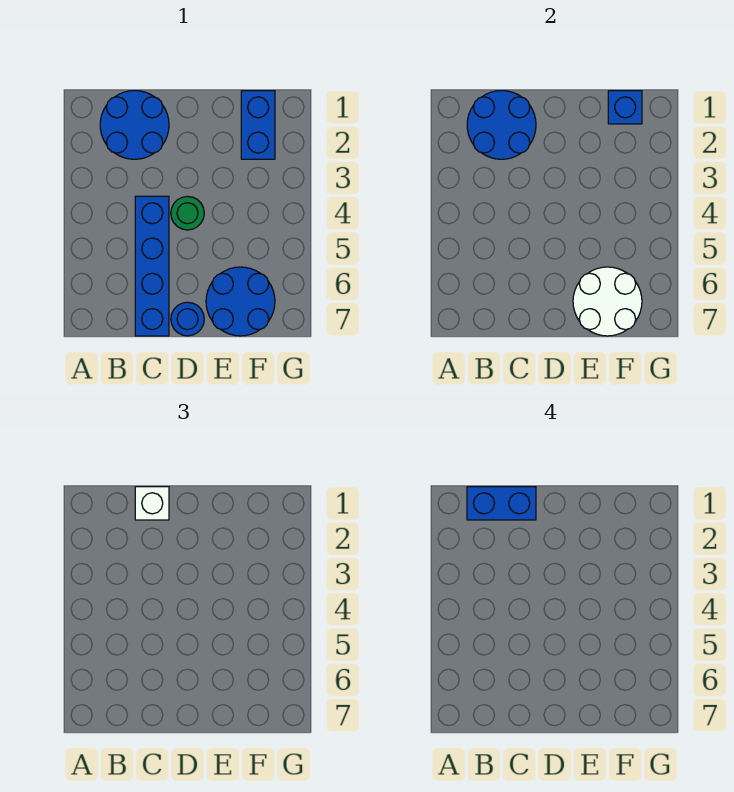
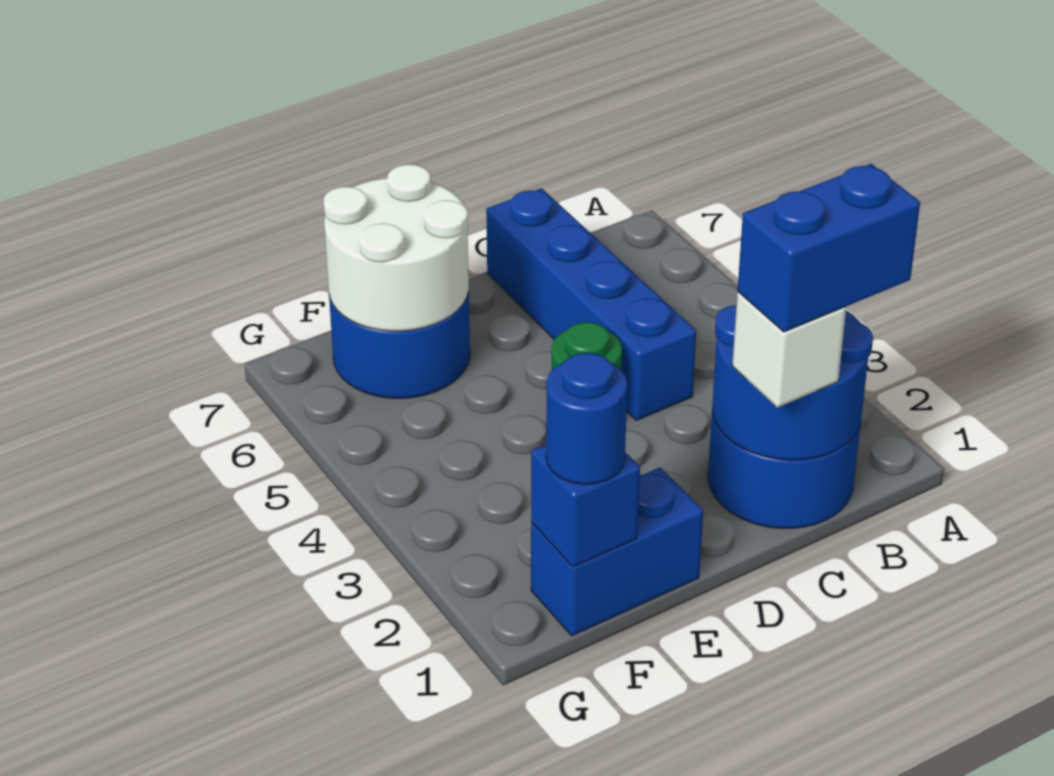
blue 1x1 round brick [171,302,204,336] -> blue 1x1 round brick moved to [546,353,627,484]
blue 1x2 brick [241,91,275,159] -> blue 1x2 brick turned to [531,467,703,636]

